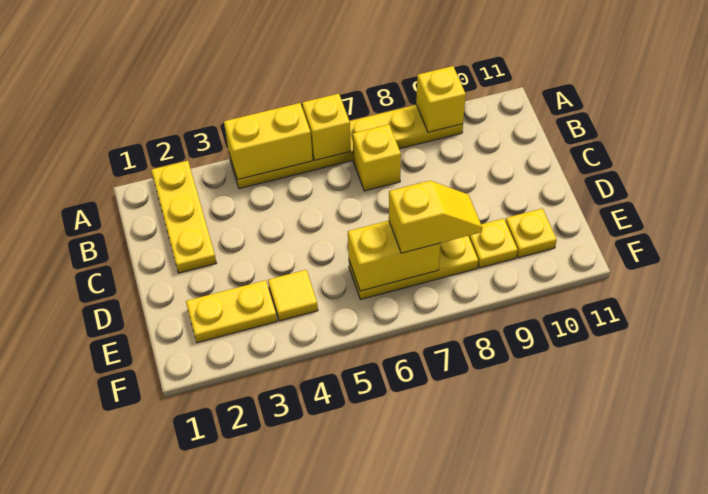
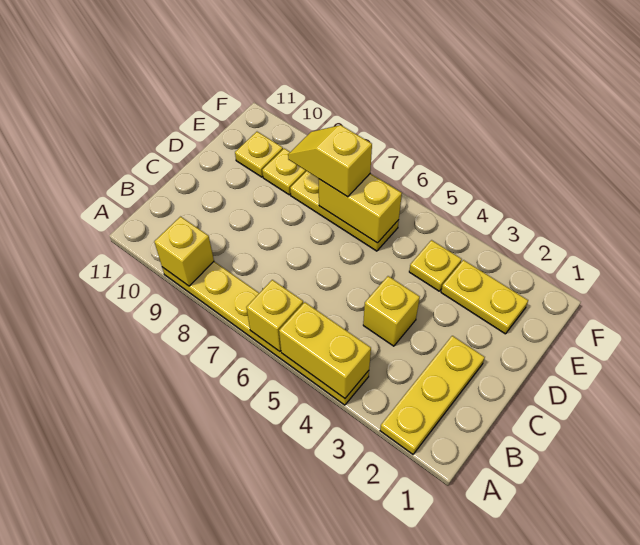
yellow 1x1 brick [353,125,401,191] -> yellow 1x1 brick moved to [363,276,420,346]
yellow 1x1 tile [268,270,318,321] -> yellow 1x1 plate [409,240,462,291]

